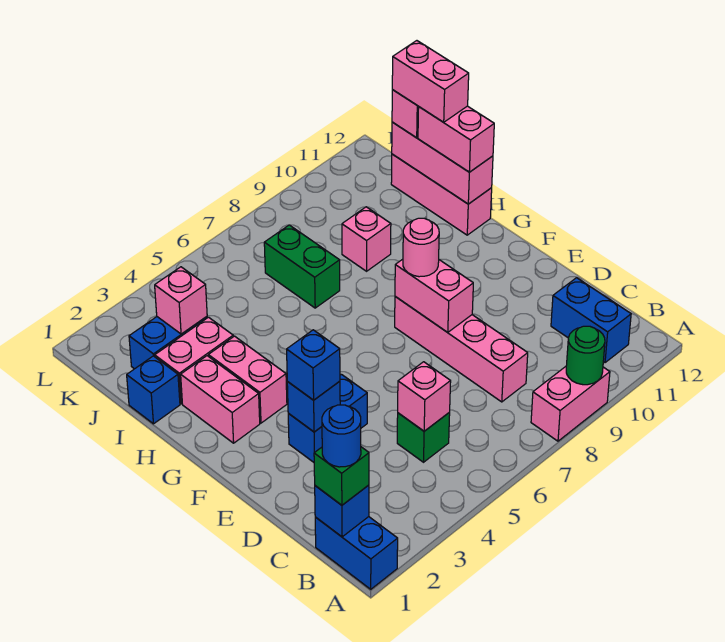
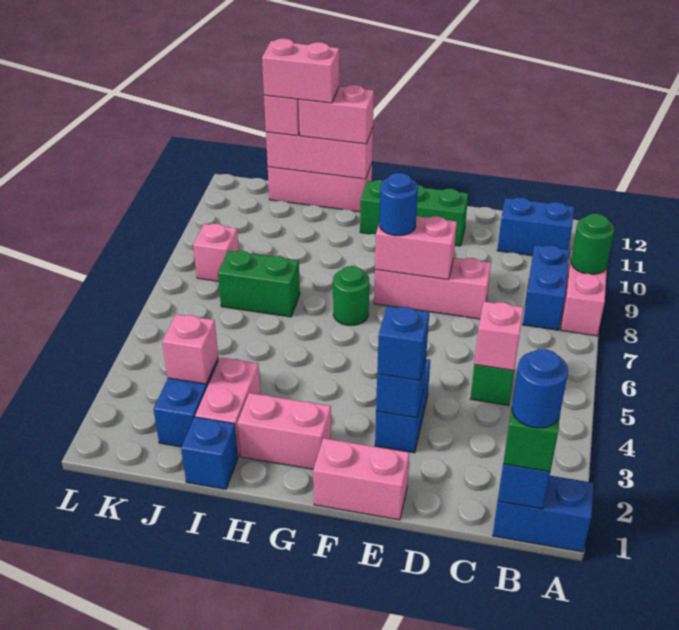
none -> blue 1x2 brick [523,245,570,330]
pink 1x4 brick [395,297,528,402] -> pink 1x3 brick [374,258,491,319]
none -> green 1x3 brick [360,180,468,246]
pink 1x1 round brick [403,218,439,277] -> blue 1x1 round brick [379,173,418,236]
pink 1x2 brick [208,336,287,423] -> pink 1x2 brick moved to [313,438,409,520]
none -> green 1x1 round brick [333,266,369,326]
pink 1x1 brick [342,207,391,271] -> pink 1x1 brick moved to [193,224,239,281]

